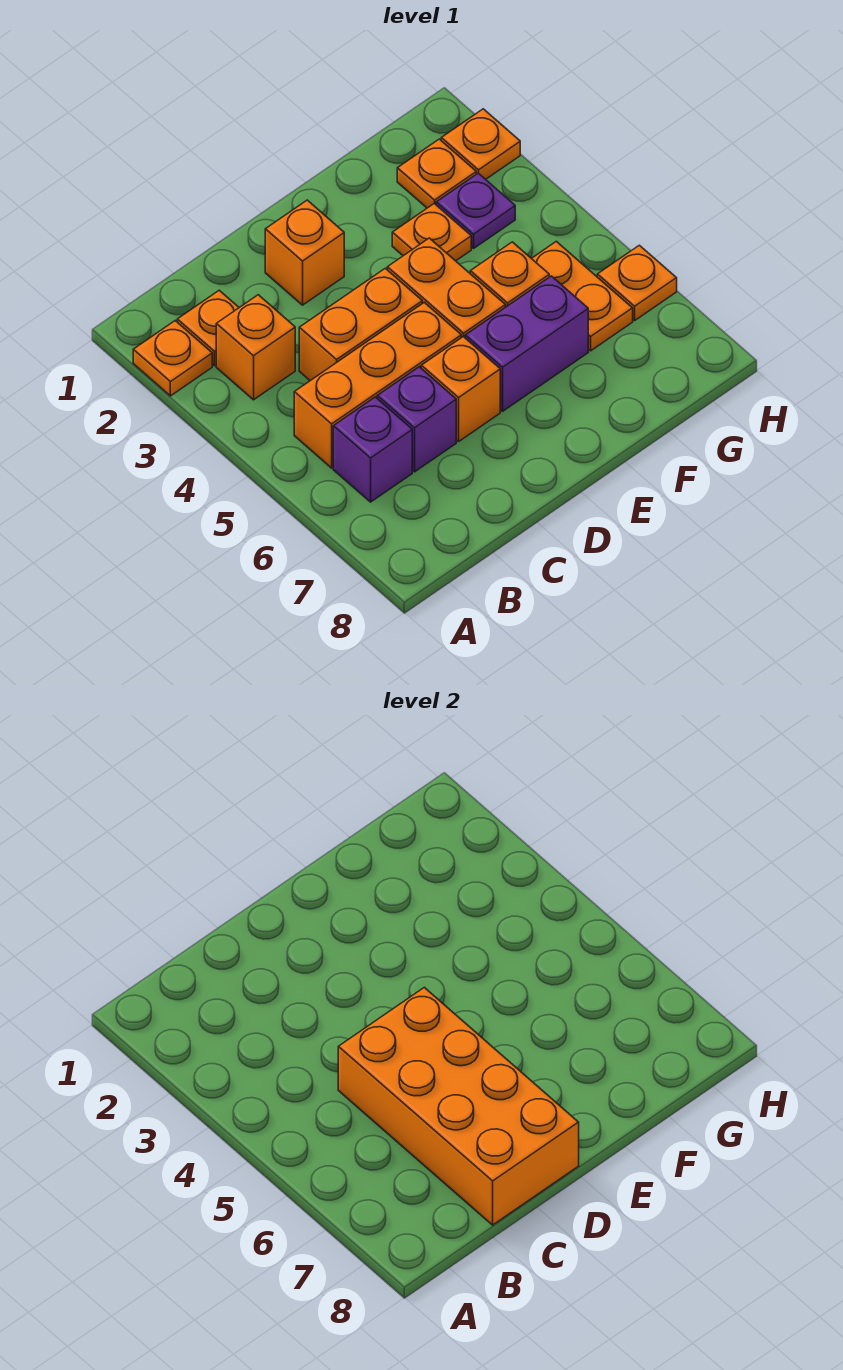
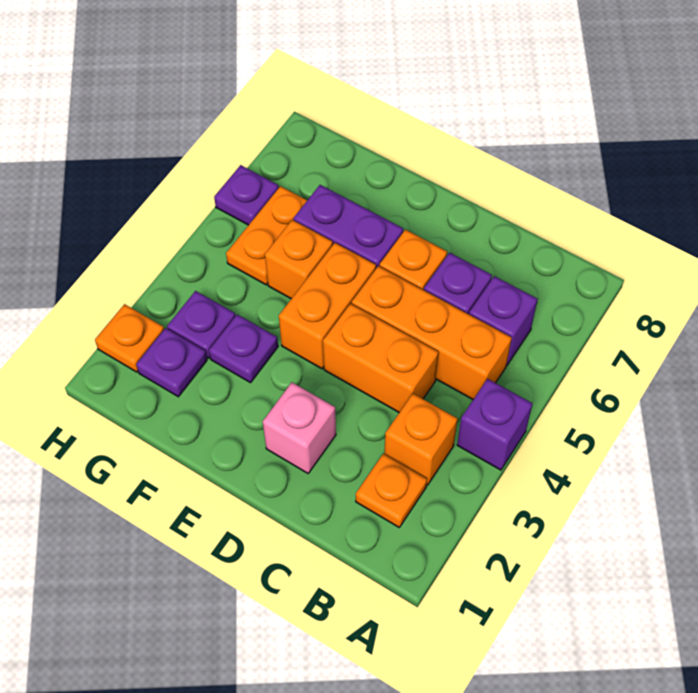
orange 1x1 plate [133,321,212,396] -> none
none -> purple 1x1 brick [457,379,533,470]
orange 2x4 brick [338,987,579,1225] -> none
orange 1x1 brick [265,200,344,305] -> pink 1x1 brick [263,382,336,473]
orange 1x1 plate [392,203,471,261] -> purple 1x1 plate [209,314,278,383]
orange 1x1 plate [397,139,476,208] -> purple 1x1 plate [136,328,207,397]
orange 1x1 plate [597,245,677,320] -> purple 1x1 plate [214,165,279,225]

